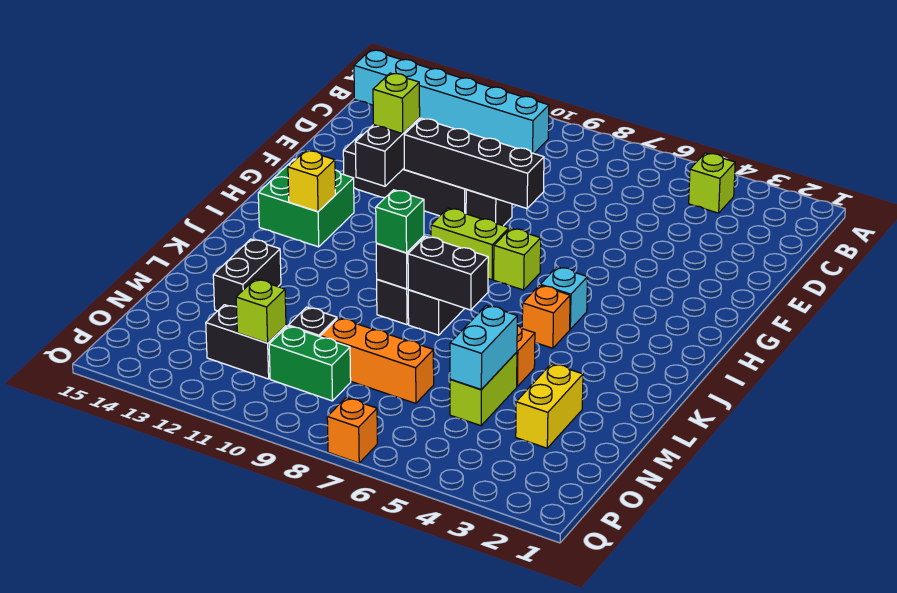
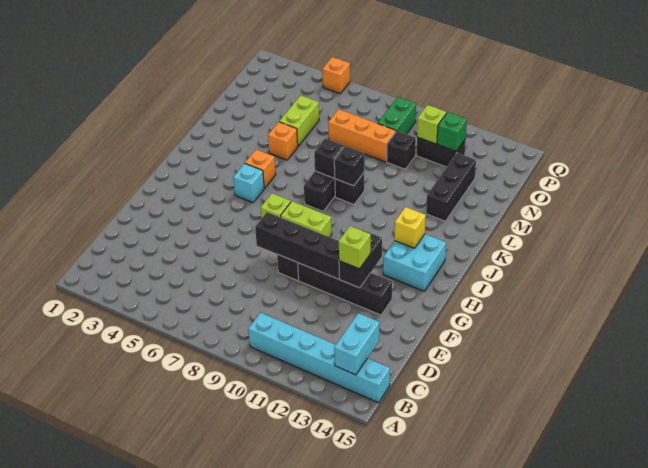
lime 1x1 brick [689,153,735,213] -> none
green 2x2 brick [258,159,354,247] -> cyan 2x2 brick [383,234,446,291]
black 1x2 brick [408,236,488,310] -> black 1x1 brick [314,138,344,178]
green 1x1 brick [376,190,424,253] -> green 1x1 brick moved to [437,112,467,151]
black 1x2 brick [213,239,281,311] -> black 1x3 brick [426,153,476,221]
yellow 1x2 brick [516,364,583,448] -> none
cyan 1x2 brick [450,305,517,390] -> cyan 1x2 brick moved to [334,313,379,375]
green 1x2 brick [269,326,351,401] -> green 1x2 brick turned to [378,97,416,134]
orange 1x1 brick [327,398,377,463] -> orange 1x1 brick moved to [322,57,350,94]

